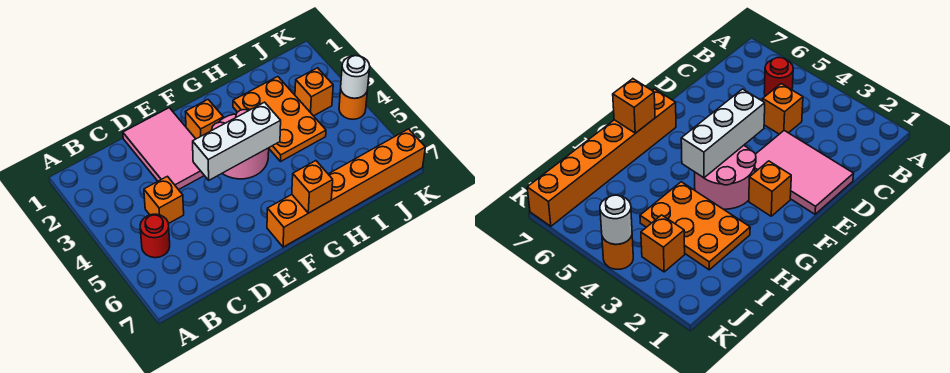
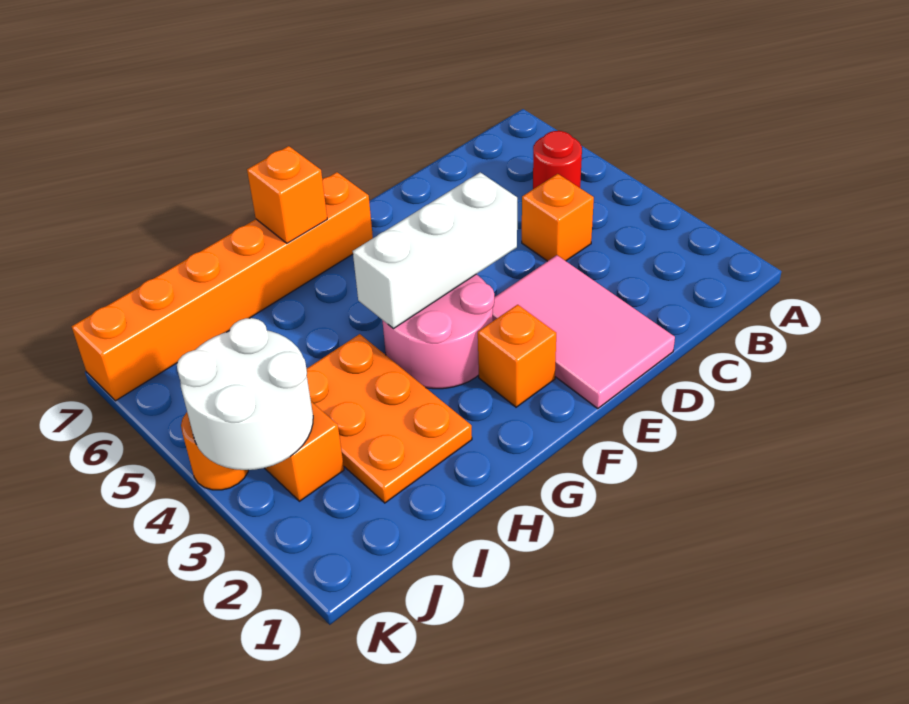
white 1x1 round brick [341,56,370,98] -> white 2x2 round brick [177,318,313,470]

